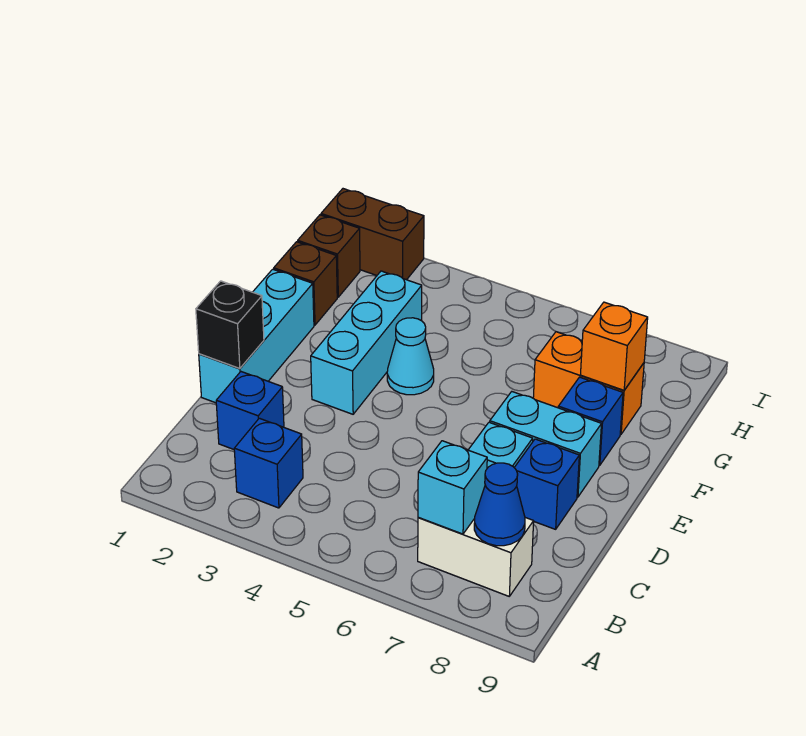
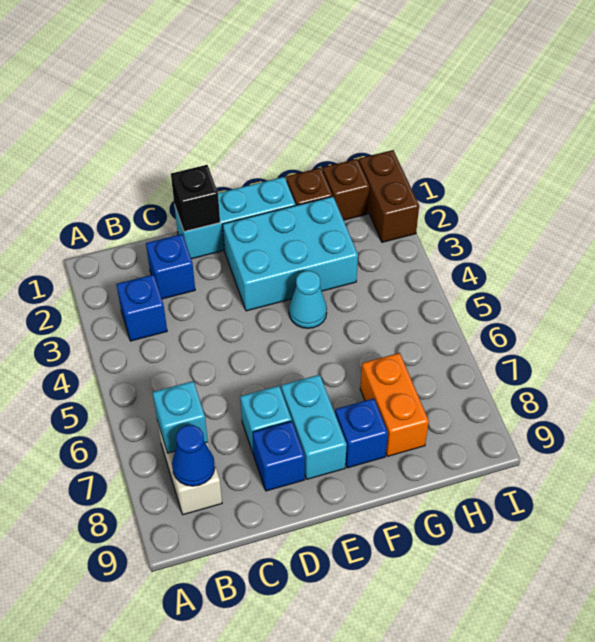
cyan 1x3 brick [311,271,422,414] -> cyan 2x3 brick [223,196,358,311]
orange 1x1 brick [581,302,648,390] -> none

